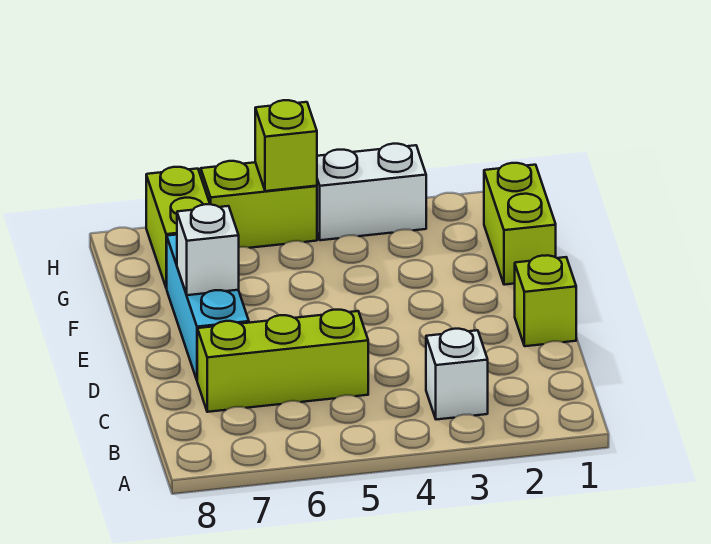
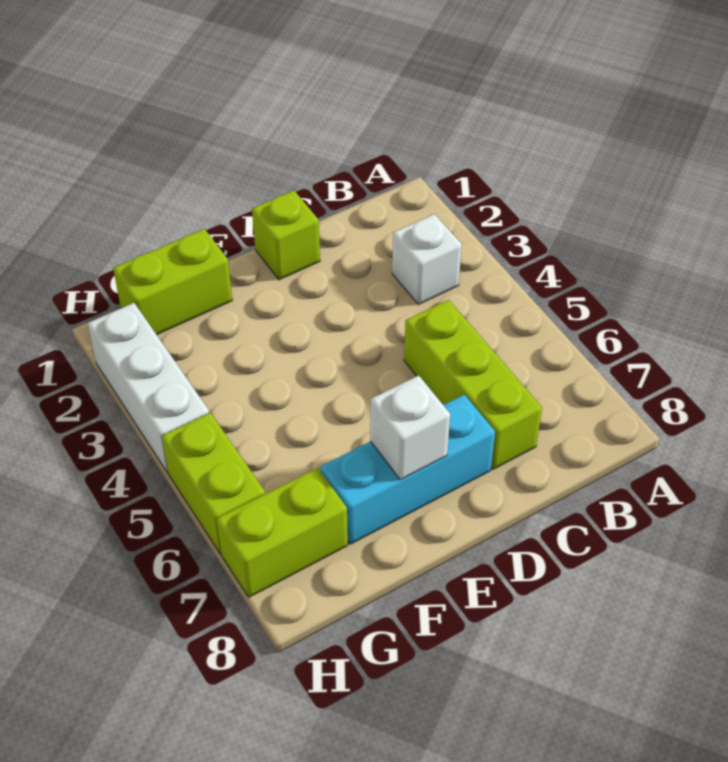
white 1x2 brick [317,144,426,240] -> white 1x3 brick [88,303,209,473]
lime 1x1 brick [255,100,317,191] -> none

